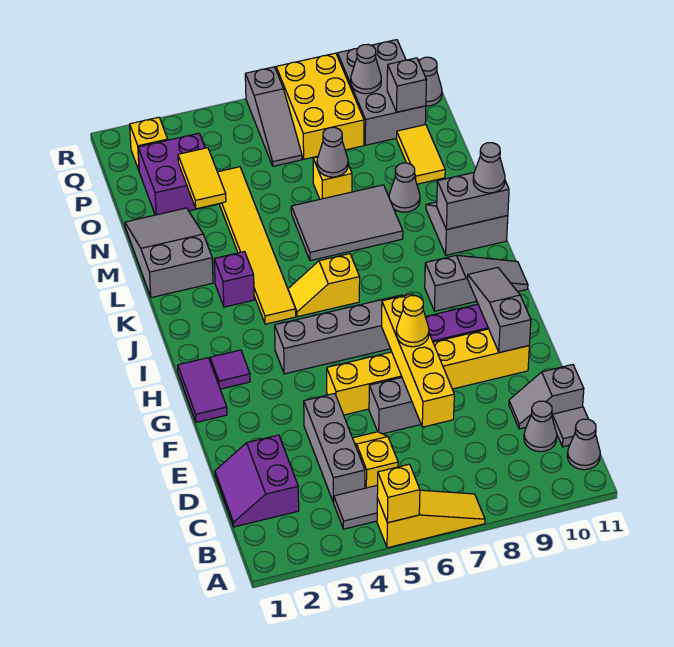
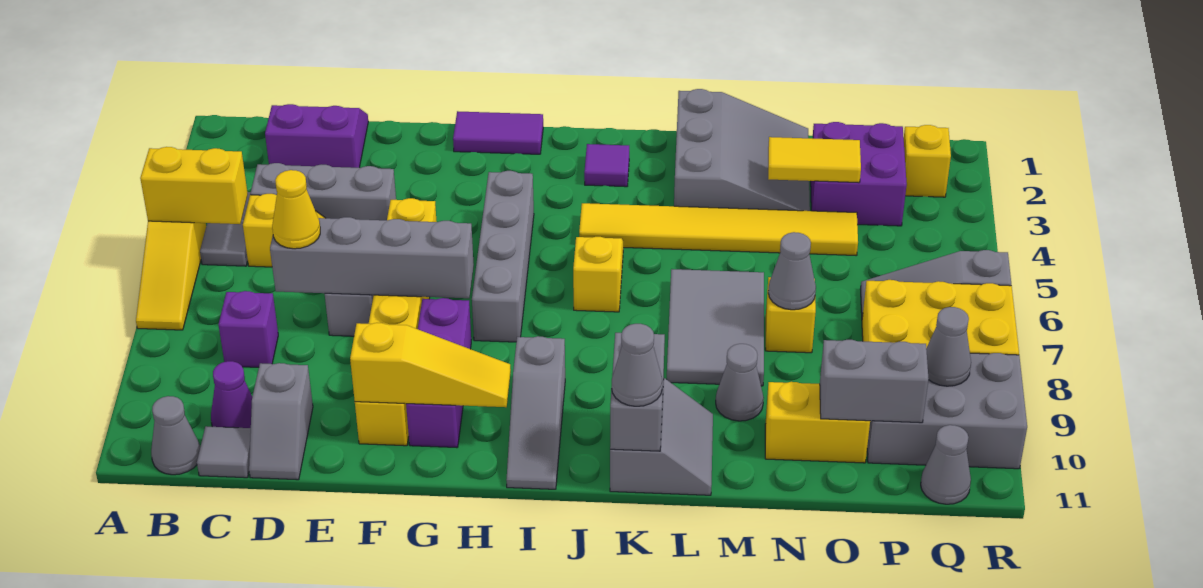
yellow 1x1 brick [377,464,420,523] -> yellow 1x2 brick [140,147,248,224]
grey 1x1 cone [524,401,557,452] -> purple 1x1 cone [211,361,252,428]
yellow 1x4 brick [382,294,454,427] -> grey 1x4 brick [270,217,474,298]
grey 1x2 slope [509,365,584,429] -> grey 1x2 slope turned to [249,363,313,480]
yellow 1x1 cone [396,296,429,347] -> yellow 1x1 cone moved to [272,170,320,249]
grey 1x3 slope [468,268,531,353] -> yellow 1x3 slope [350,323,511,407]
purple 1x1 tile [210,350,250,389] -> purple 1x1 tile moved to [584,144,629,187]
purple 1x1 brick [214,252,254,307] -> purple 1x1 brick moved to [218,291,278,367]
grey 2x3 slope [125,208,213,298] -> grey 3x3 slope [674,89,810,211]
yellow 1x2 tile [397,125,445,184] -> yellow 1x2 brick [765,382,870,463]
grey 1x1 brick [387,58,427,112] -> grey 1x2 brick [820,340,929,423]

